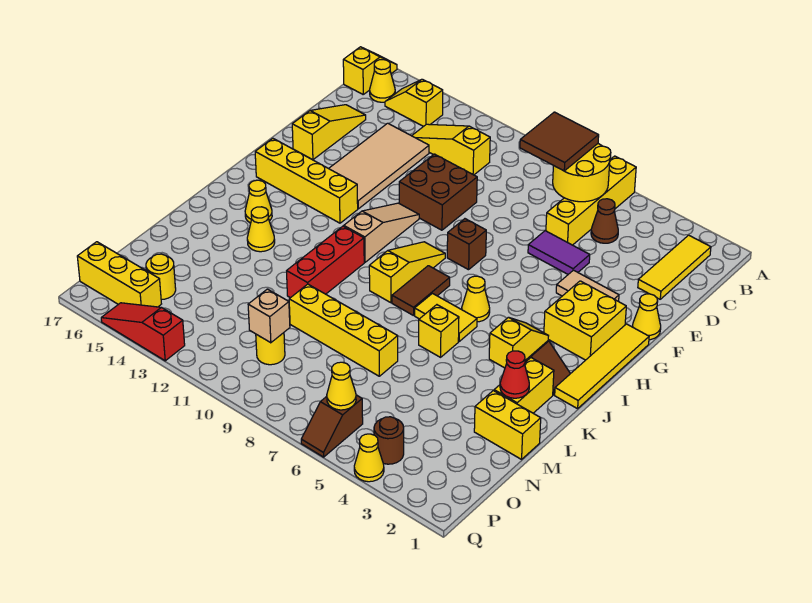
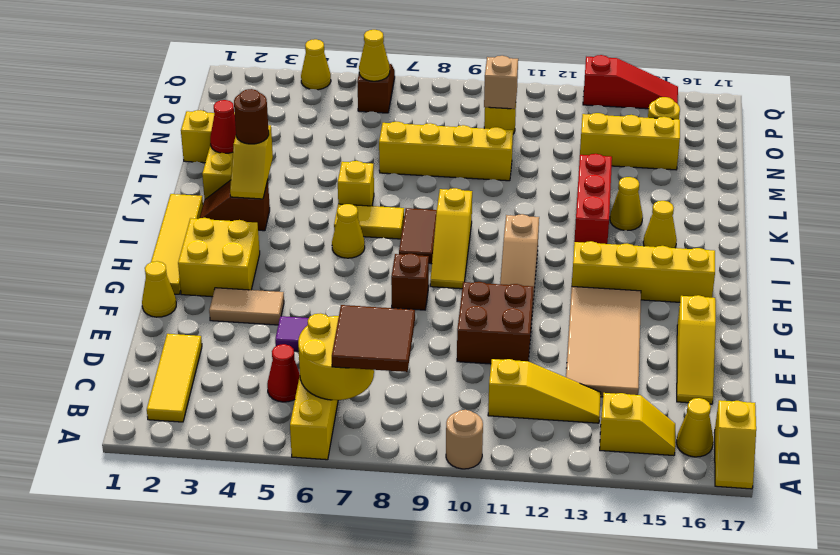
none -> tan 1x1 round brick [446,410,483,469]
brown 1x1 cone [591,199,618,243] -> red 1x1 cone [267,344,300,402]
red 1x3 brick [287,226,364,298] -> red 1x3 brick moved to [574,154,612,244]
brown 1x1 round brick [374,417,404,464] -> brown 1x1 round brick moved to [234,89,269,144]
yellow 1x3 brick [77,242,161,307] -> yellow 1x3 brick moved to [580,113,680,170]

